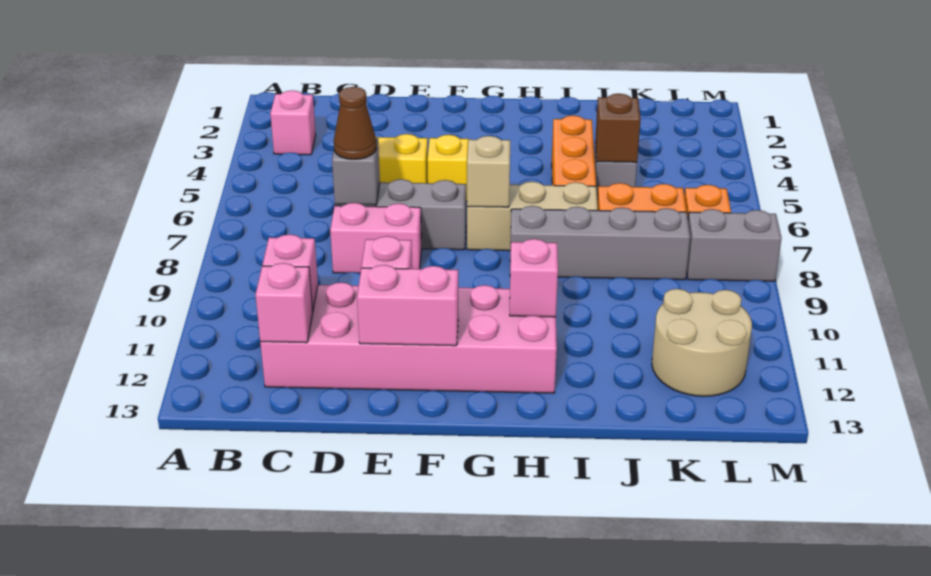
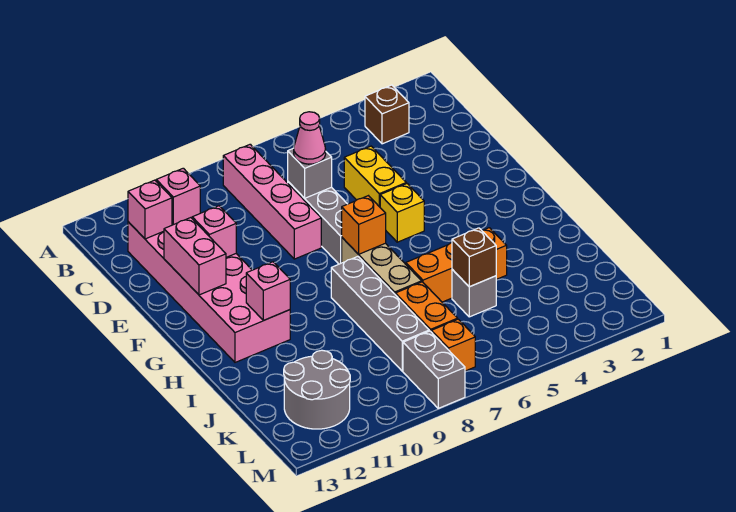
pink 1x1 brick [270,90,316,155] -> brown 1x1 brick [365,85,409,144]
brown 1x1 cone [334,87,376,159] -> pink 1x1 cone [294,112,326,164]
pink 1x2 brick [330,203,422,273] -> pink 1x4 brick [223,144,321,259]
tan 1x1 brick [467,136,510,207] -> orange 1x1 brick [342,196,386,254]
tan 2x2 round brick [652,289,752,396] -> grey 2x2 round brick [284,350,350,429]

